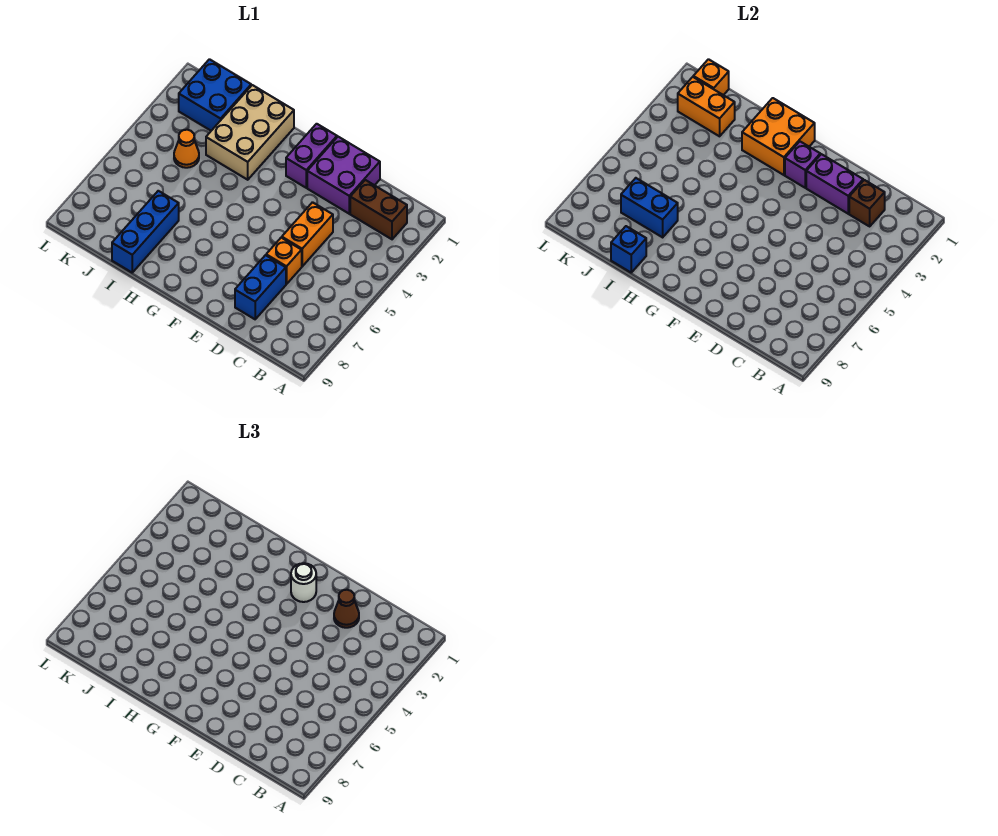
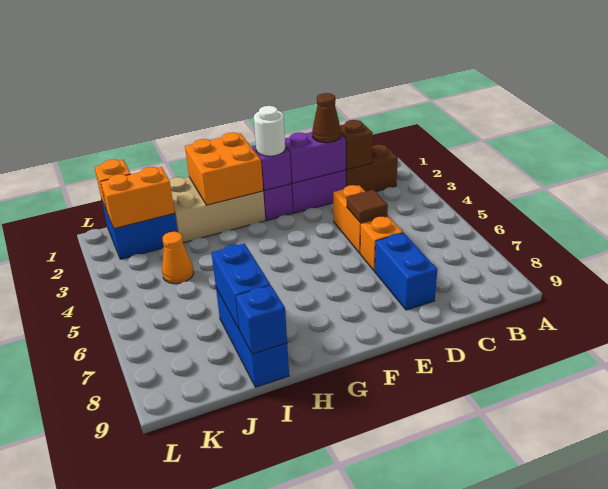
none -> brown 1x1 tile [347,190,388,222]
tan 2x3 brick [206,85,294,180] -> tan 2x3 brick turned to [169,177,265,243]
blue 1x2 brick [621,178,678,237] -> blue 1x2 brick turned to [212,243,270,329]

